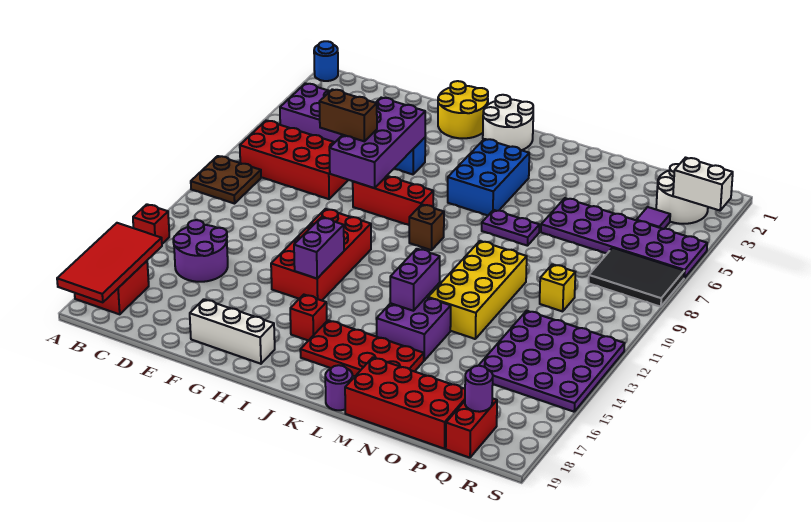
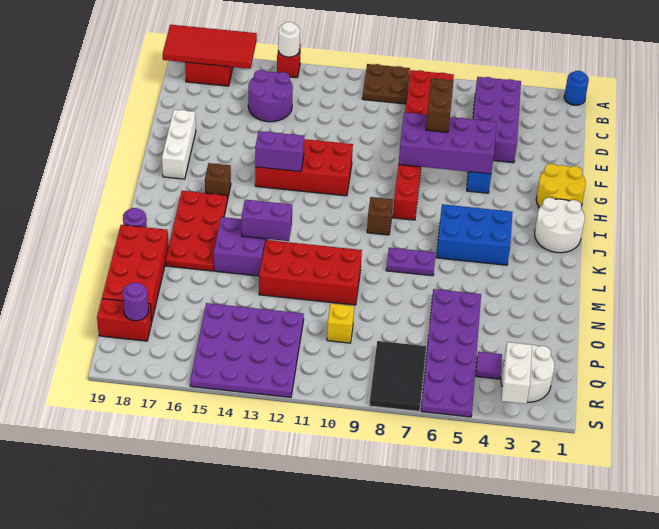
none -> white 1x1 round brick [278,22,300,57]
red 1x1 brick [290,295,327,341] -> brown 1x1 brick [205,163,231,200]
purple 1x2 plate [482,210,539,246] -> purple 1x2 plate turned to [386,248,436,276]
yellow 2x4 brick [428,241,527,339] -> red 2x4 brick [259,240,362,305]

